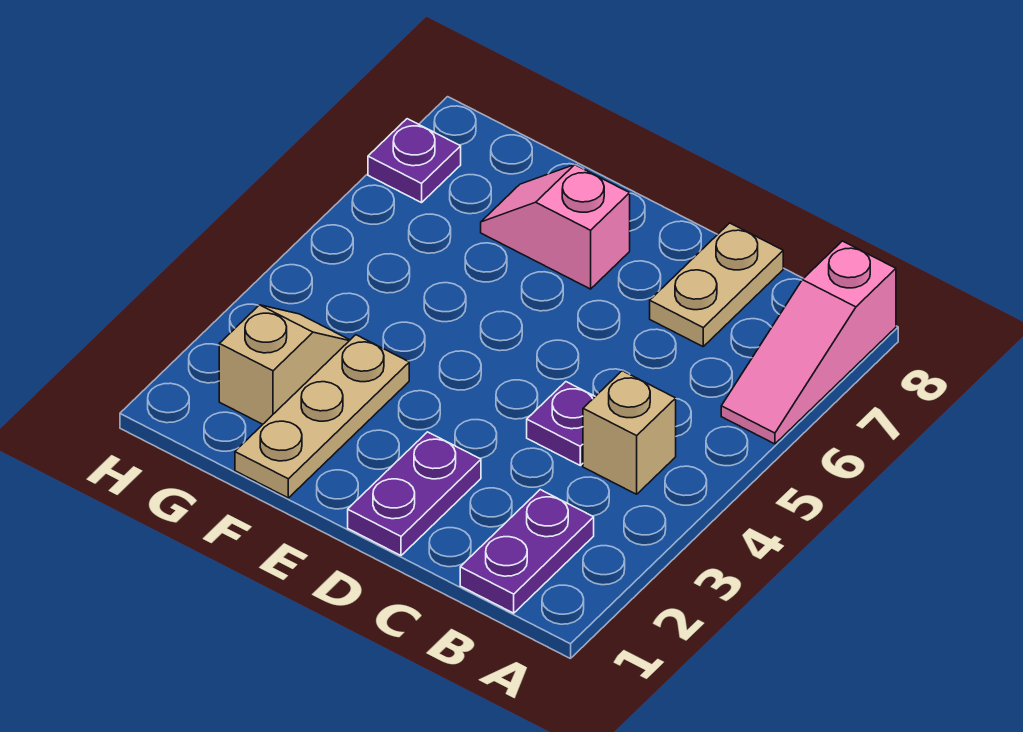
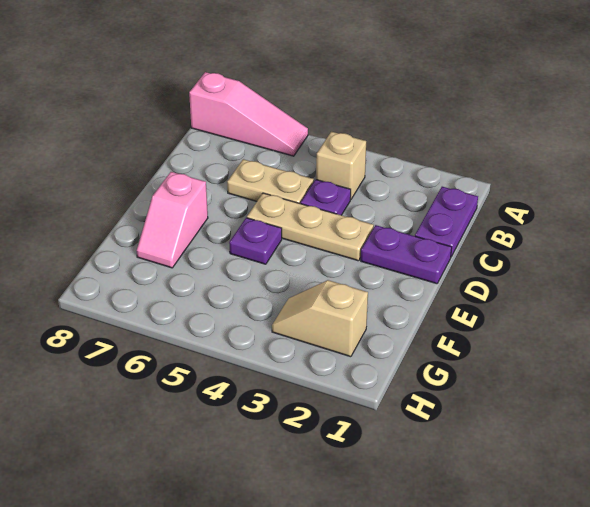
purple 1x2 plate [460,490,594,613] -> purple 1x2 plate turned to [415,187,478,257]
tan 1x2 plate [650,223,783,346] -> tan 1x2 plate moved to [227,159,314,204]
tan 1x3 plate [235,335,409,498] -> tan 1x3 plate moved to [247,193,374,261]
purple 1x1 plate [368,119,461,203] -> purple 1x1 plate moved to [229,218,282,264]

